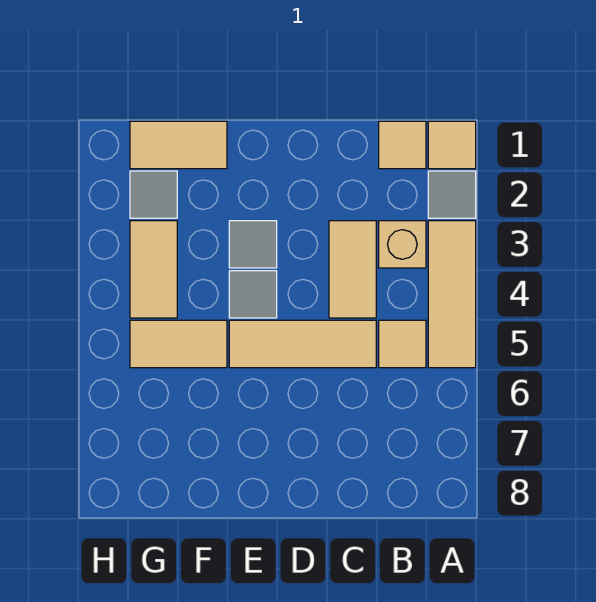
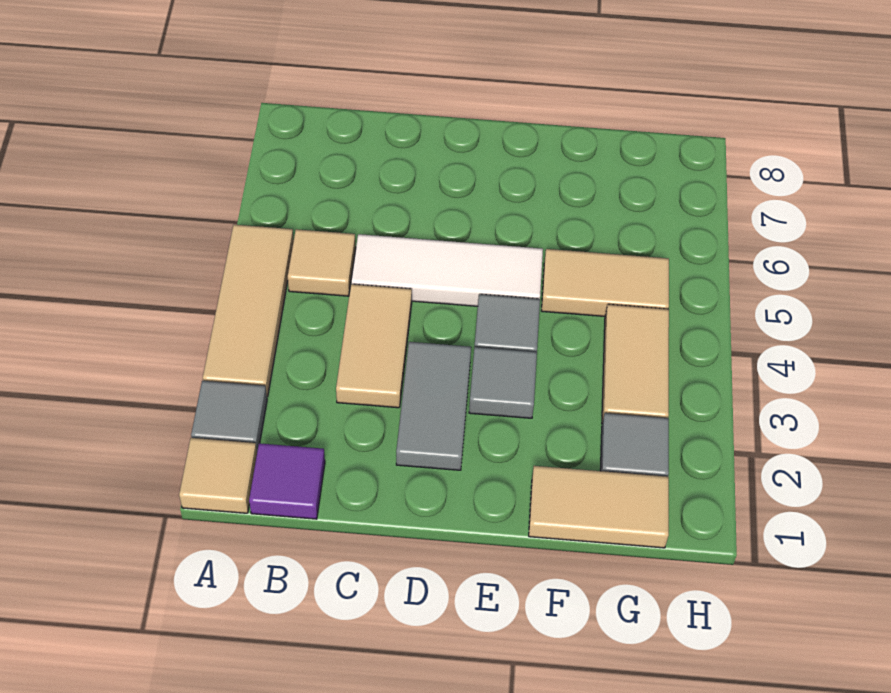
tan 1x1 tile [379,121,426,169] -> purple 1x1 tile [249,443,325,519]
tan 1x1 brick [379,221,426,268] -> none
tan 1x3 tile [229,320,376,368] -> white 1x3 tile [351,234,543,306]
none -> grey 1x2 tile [396,342,471,470]

